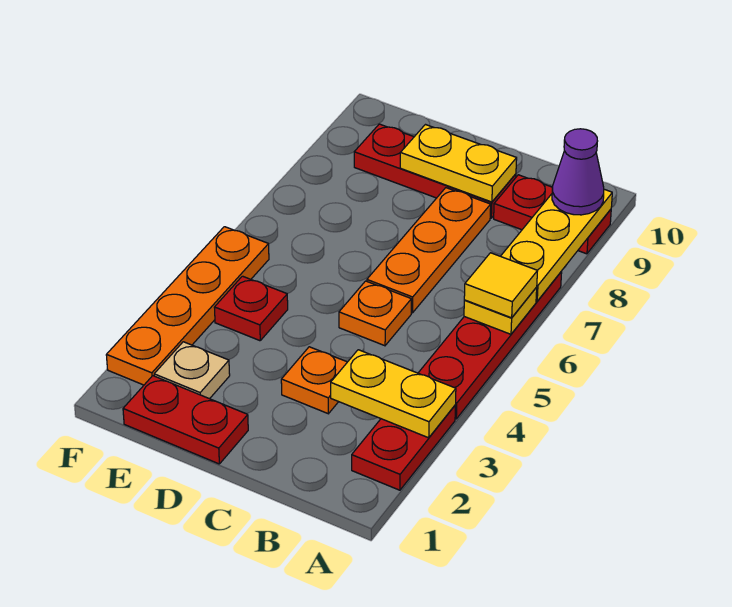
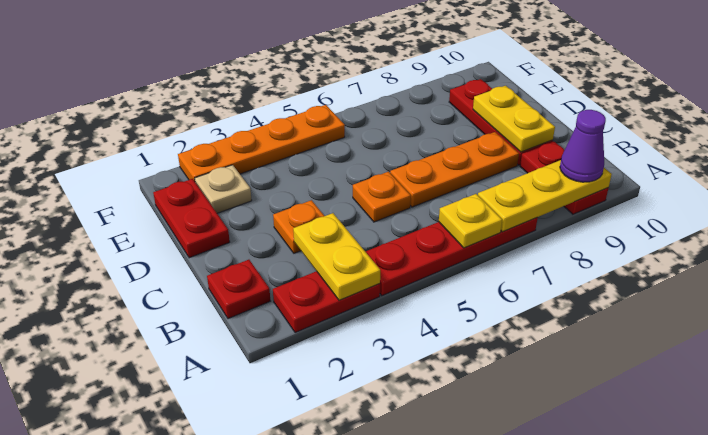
yellow 1x1 tile [464,253,537,318] -> none
red 1x1 plate [214,276,288,341] -> red 1x1 plate moved to [207,260,270,319]

